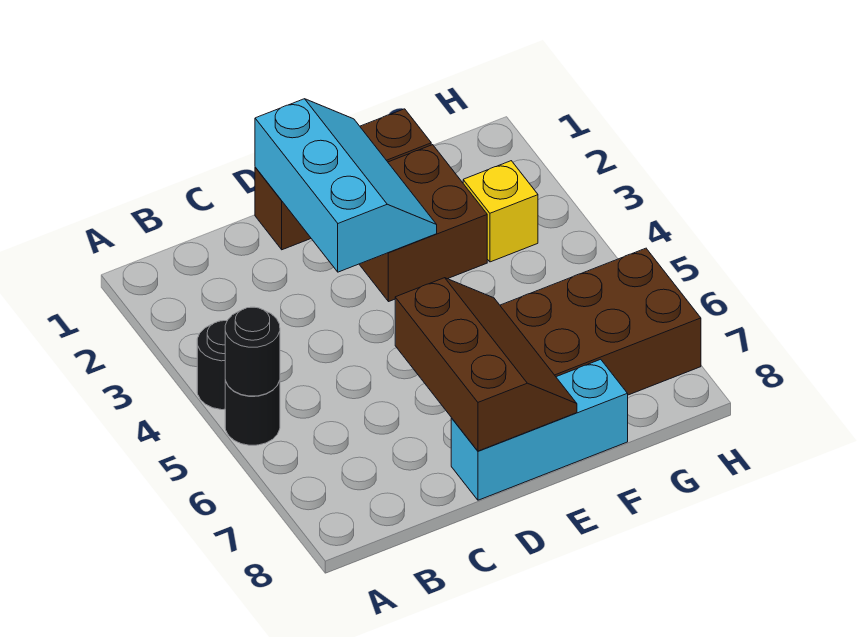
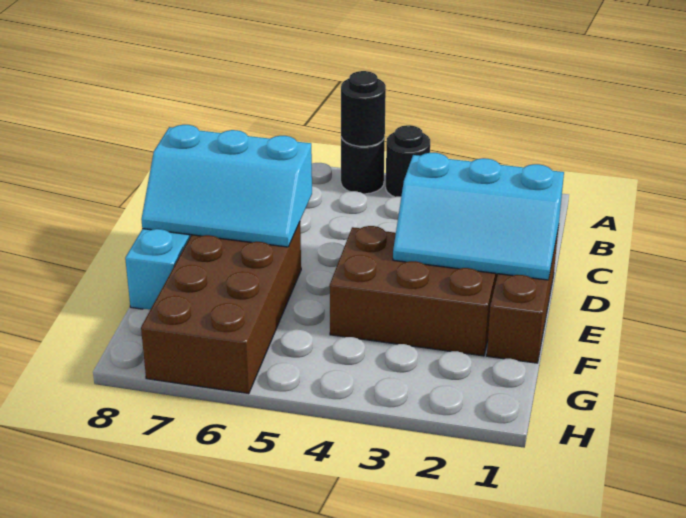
brown 2x3 slope [395,278,577,451] -> cyan 2x3 slope [141,125,312,247]
brown 2x2 brick [359,145,487,302] -> brown 2x3 brick [330,226,498,356]
yellow 1x1 brick [463,161,538,262] -> none

